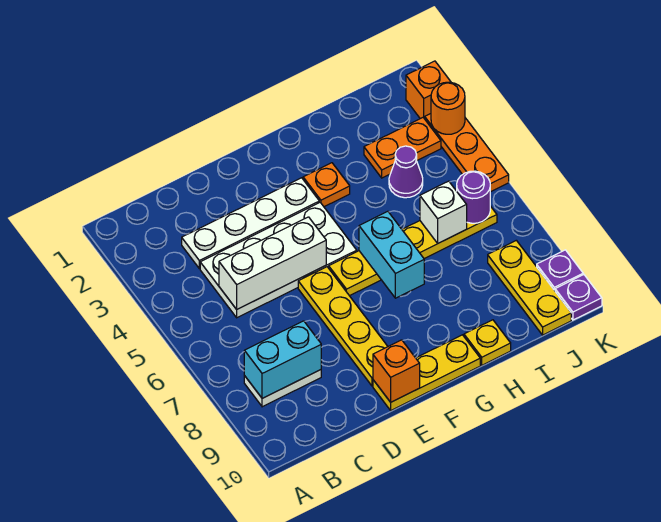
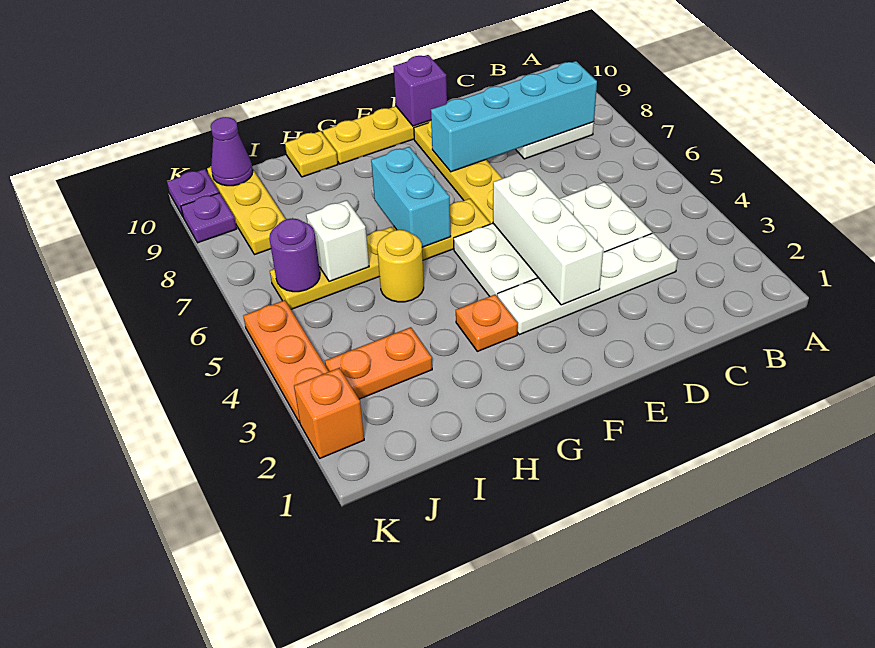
cyan 1x2 brick [244,321,321,398] -> cyan 1x4 brick [431,61,597,172]
white 1x3 brick [219,217,326,309] -> white 1x3 brick turned to [493,169,603,305]
orange 1x1 brick [373,340,420,402] -> purple 1x1 brick [393,55,447,126]
none -> yellow 1x1 round brick [377,230,424,302]
purple 1x1 cone [389,146,423,198] -> purple 1x1 cone moved to [211,117,253,186]
orange 1x1 round brick [431,82,465,134] -> none

